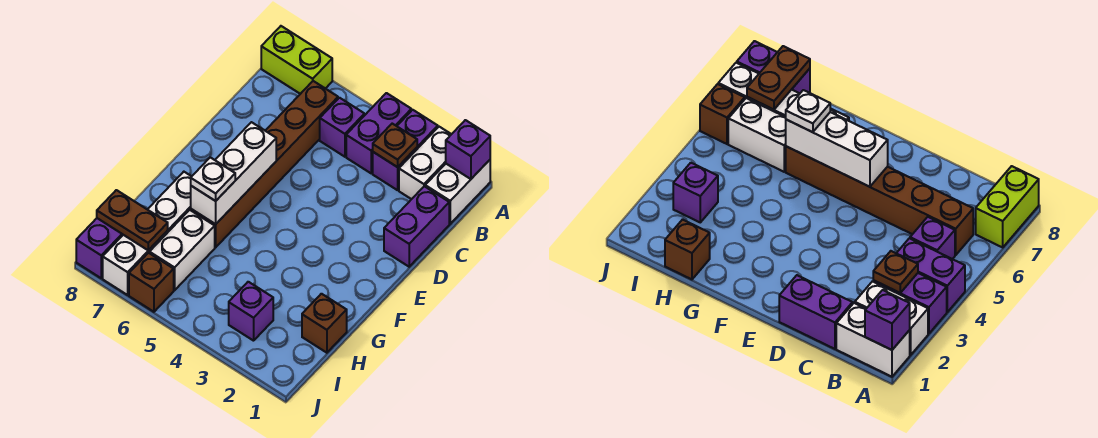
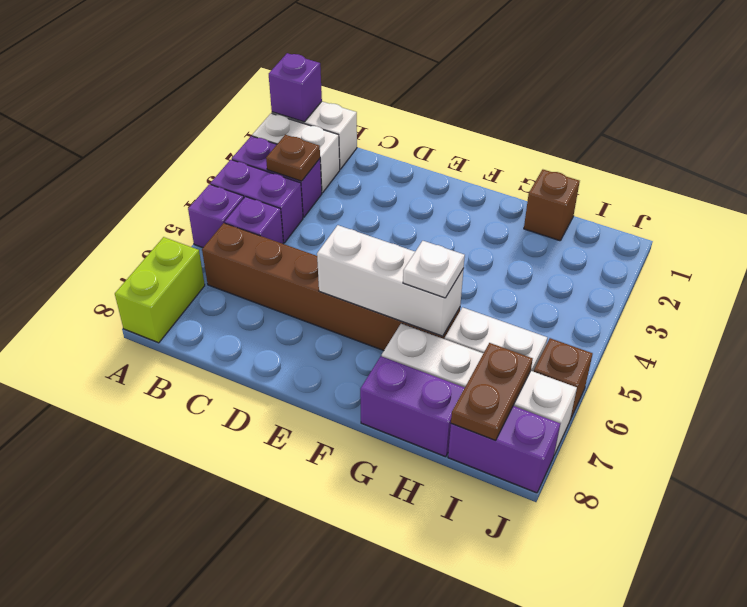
purple 1x2 brick [384,186,449,267] -> purple 1x2 brick moved to [360,356,465,457]
purple 1x1 brick [229,282,273,341] -> purple 1x1 brick moved to [188,184,244,248]

